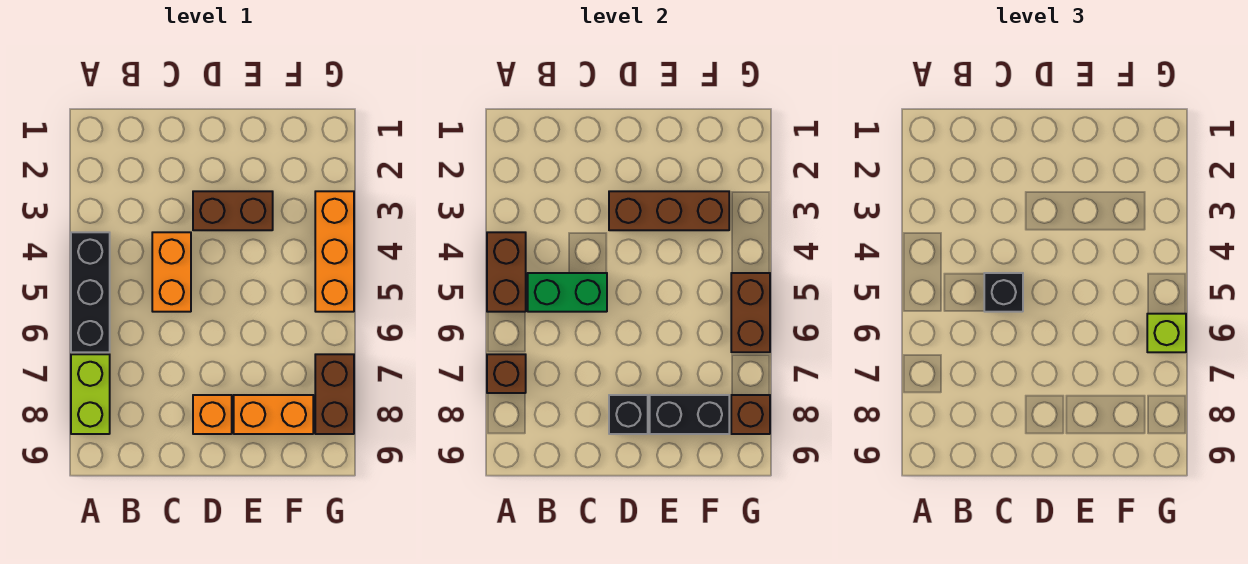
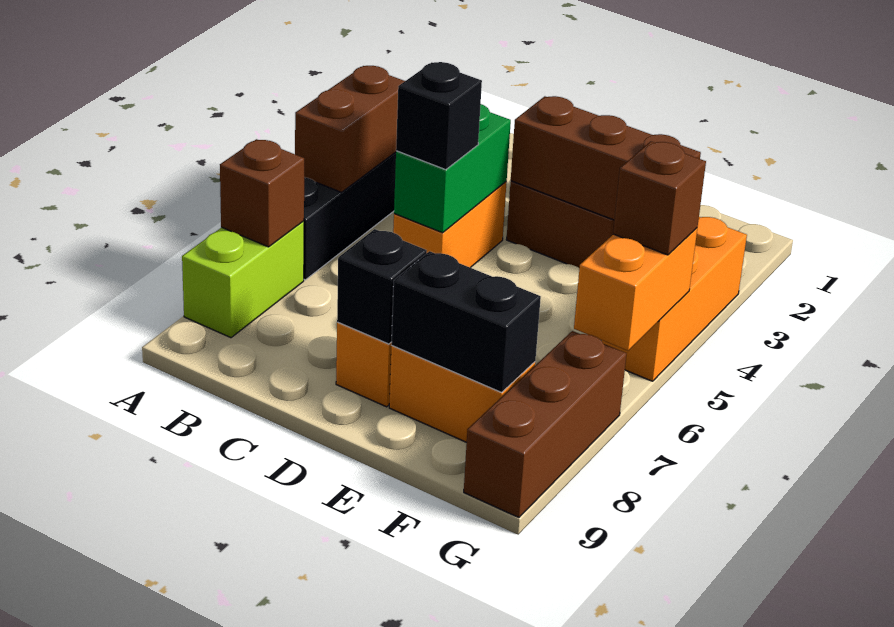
green 1x2 brick [528,273,607,312] -> green 1x2 brick turned to [394,104,511,233]
brown 1x2 brick [731,273,770,352] -> orange 1x2 brick [574,228,697,351]
lime 1x1 brick [1147,314,1186,352] -> none
brown 1x2 brick [315,354,354,434] -> brown 1x3 brick [464,331,627,518]
brown 1x1 brick [731,395,770,434] -> brown 1x1 brick moved to [613,141,706,255]

